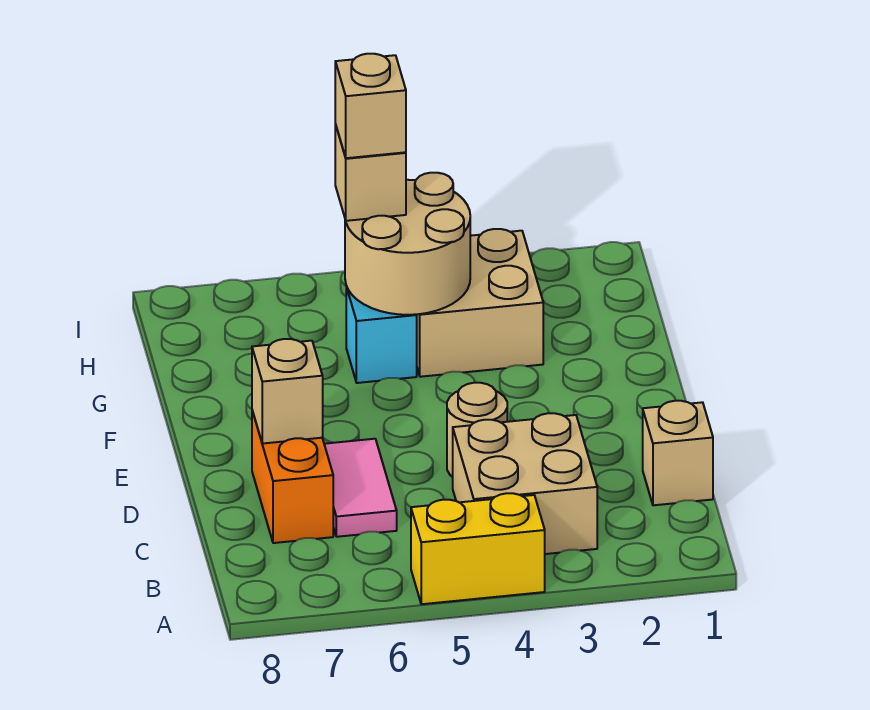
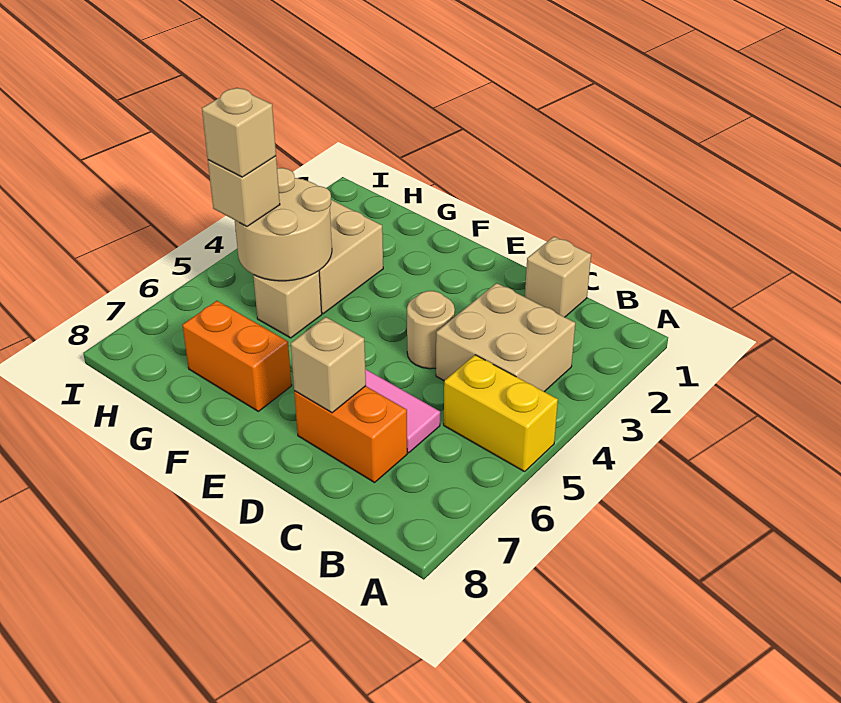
yellow 1x2 brick [411,493,545,604] -> yellow 1x2 brick turned to [444,355,558,472]
none -> orange 1x2 brick [183,301,292,411]
cyan 1x1 brick [346,286,417,383] -> tan 1x1 brick [253,271,322,338]

